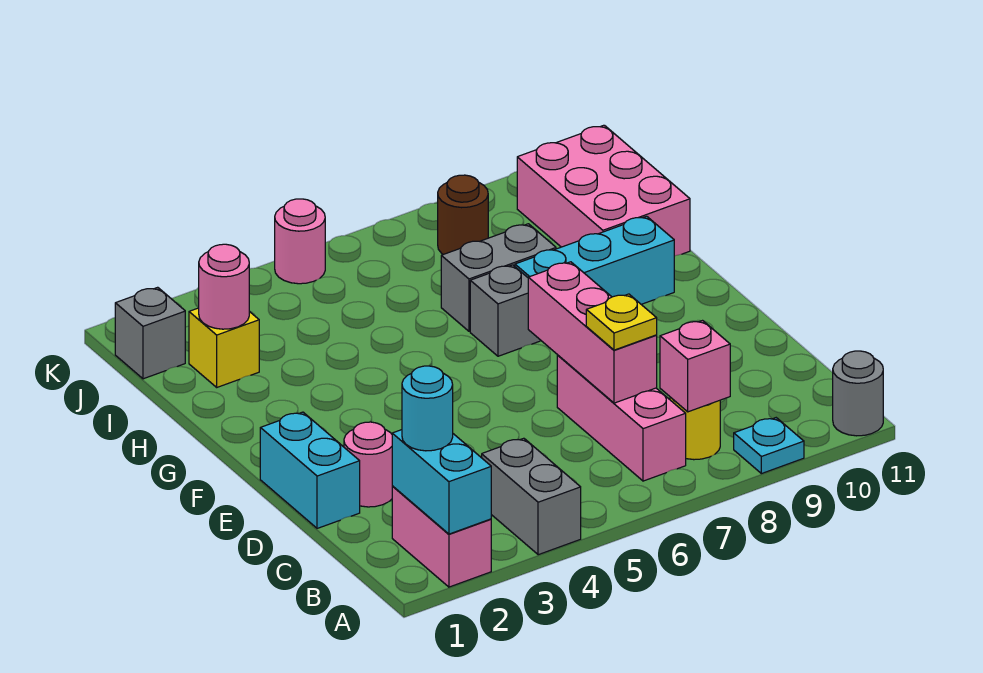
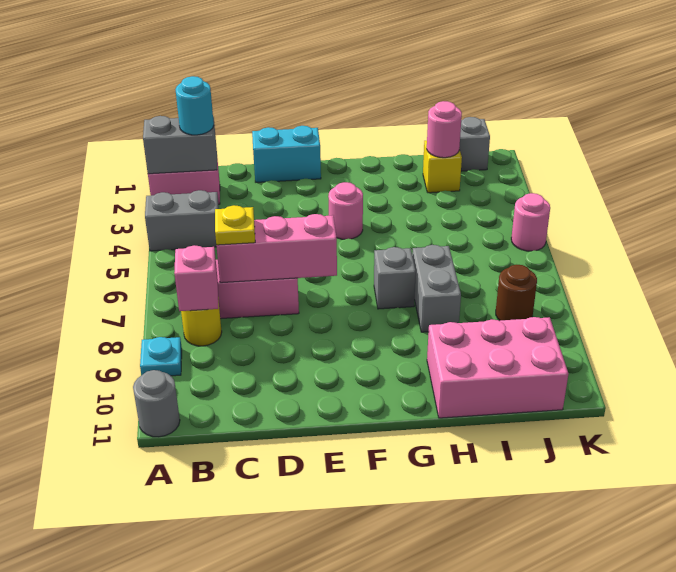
cyan 1x2 brick [392,430,491,534] -> grey 1x2 brick [143,116,217,174]
pink 1x1 round brick [344,422,392,507] -> pink 1x1 round brick moved to [328,182,363,239]
cyan 1x3 brick [515,216,674,304] -> none

